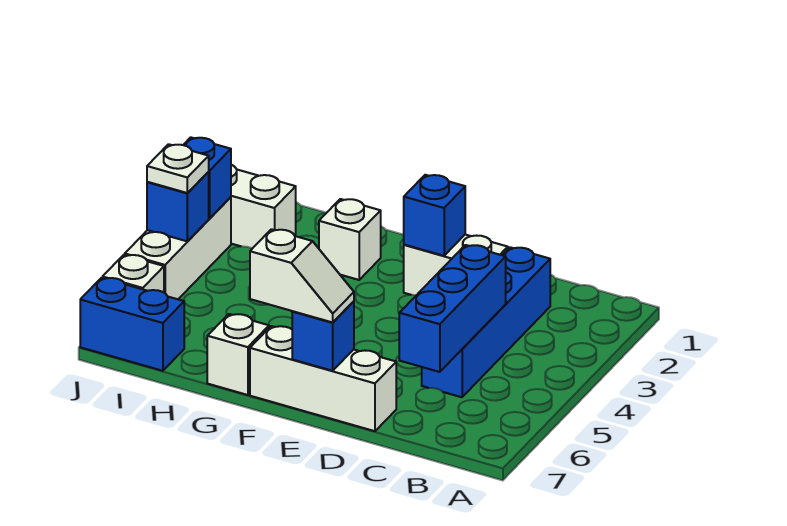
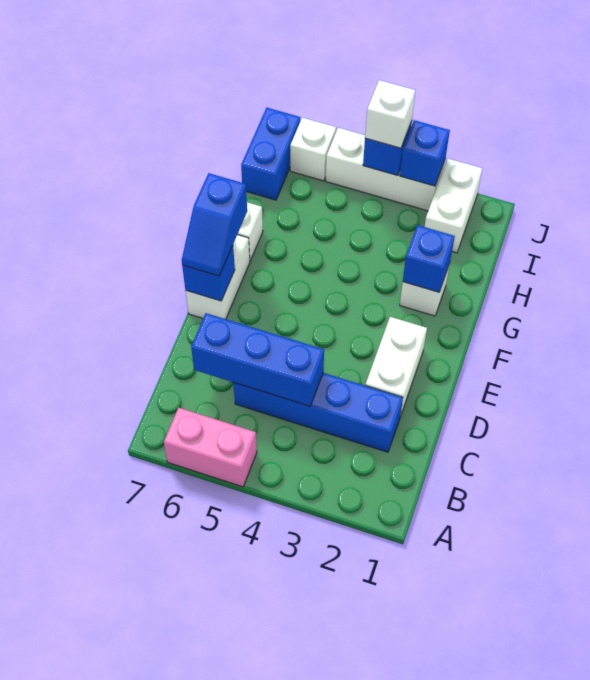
none -> pink 1x2 brick [164,408,257,487]
white 1x3 brick [250,326,396,431] -> white 1x2 brick [185,235,250,319]
blue 1x1 brick [404,175,465,256] -> blue 1x1 brick moved to [403,225,455,292]
white 1x2 slope [250,229,354,322] -> blue 1x2 slope [182,173,247,276]
white 1x1 plate [147,144,209,193] -> white 1x1 brick [365,80,416,148]

